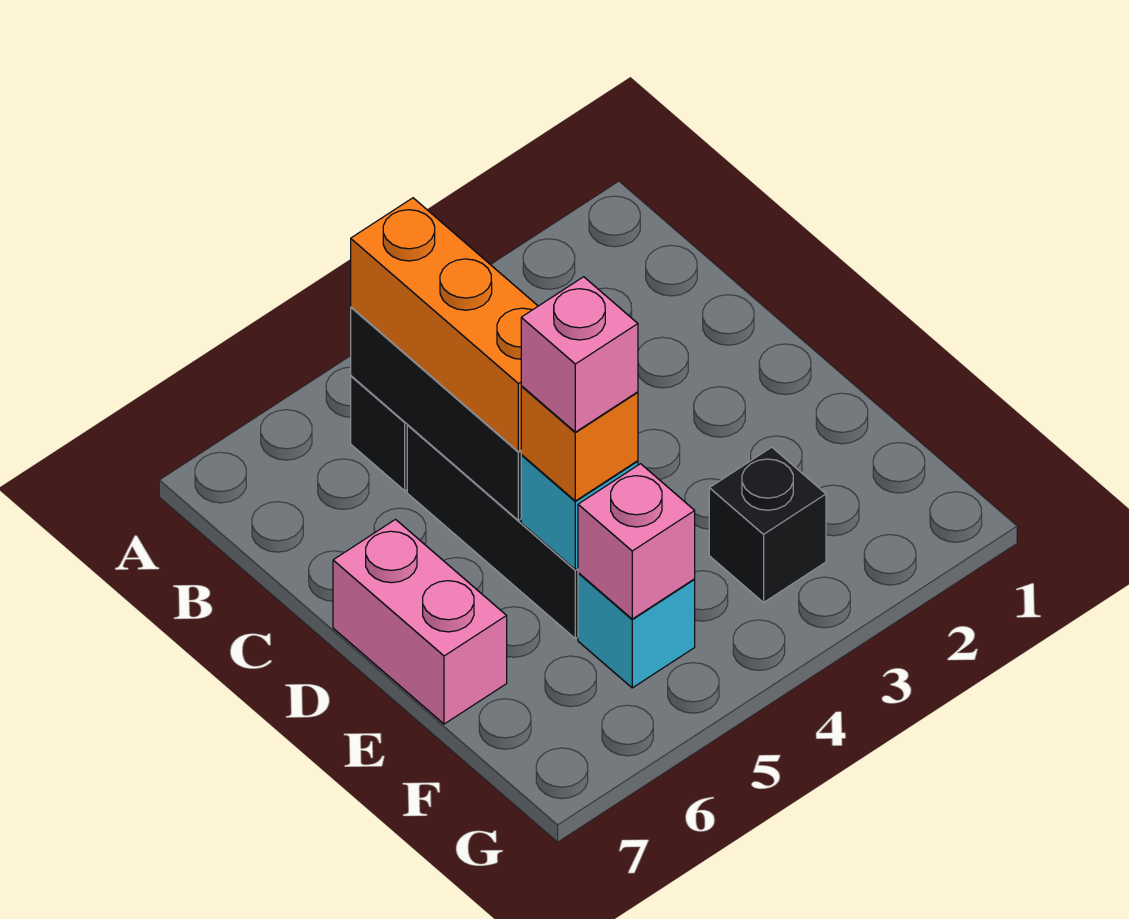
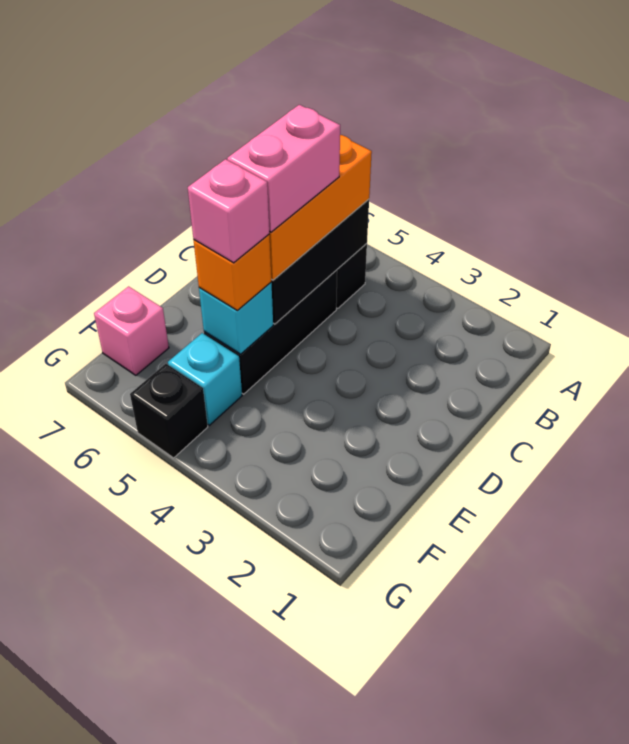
pink 1x2 brick [333,520,507,724] -> pink 1x2 brick moved to [227,105,340,232]
black 1x1 brick [709,447,826,602] -> black 1x1 brick moved to [130,364,208,458]
pink 1x1 brick [578,464,695,619] -> pink 1x1 brick moved to [94,286,169,375]

